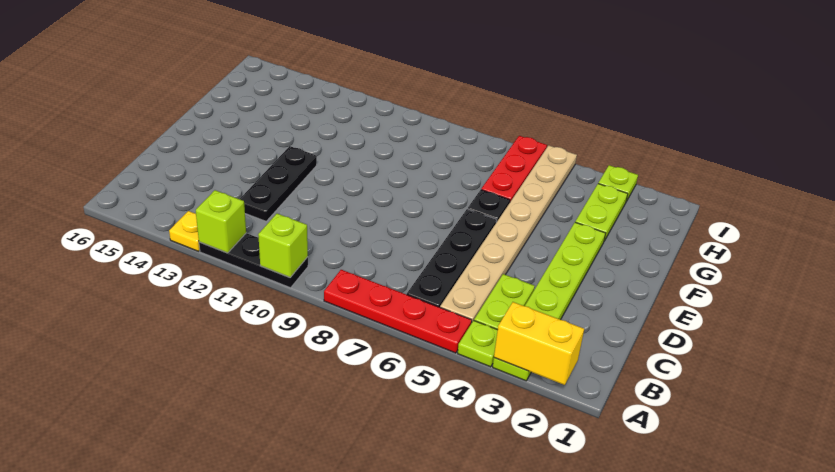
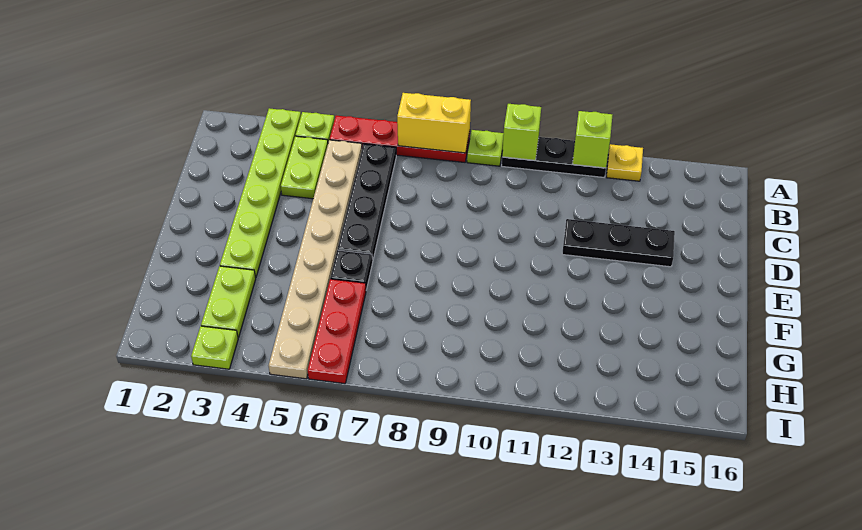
yellow 1x2 brick [494,302,584,385] -> yellow 1x2 brick moved to [397,93,471,153]
none -> lime 1x1 plate [467,130,504,166]
black 1x3 plate [240,146,317,221] -> black 1x3 plate turned to [562,219,675,267]

